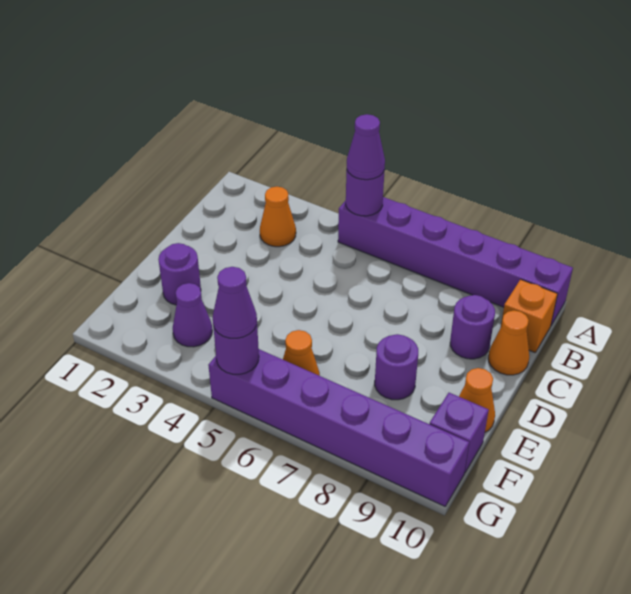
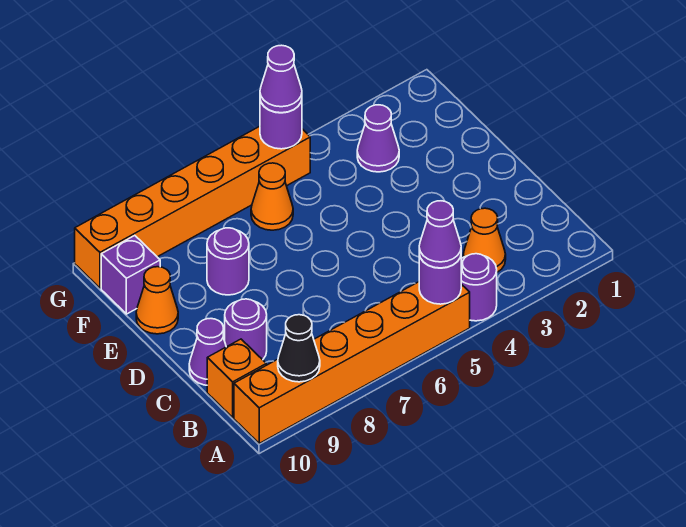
purple 1x6 brick [338,197,573,325] -> orange 1x6 brick [234,282,470,443]
none -> black 1x1 cone [278,315,320,382]
orange 1x1 cone [488,310,529,375] -> purple 1x1 cone [189,319,226,385]
purple 1x1 round brick [158,243,201,305] -> purple 1x1 round brick moved to [461,254,497,321]
purple 1x6 brick [208,349,469,506] -> orange 1x6 brick [75,126,310,288]

